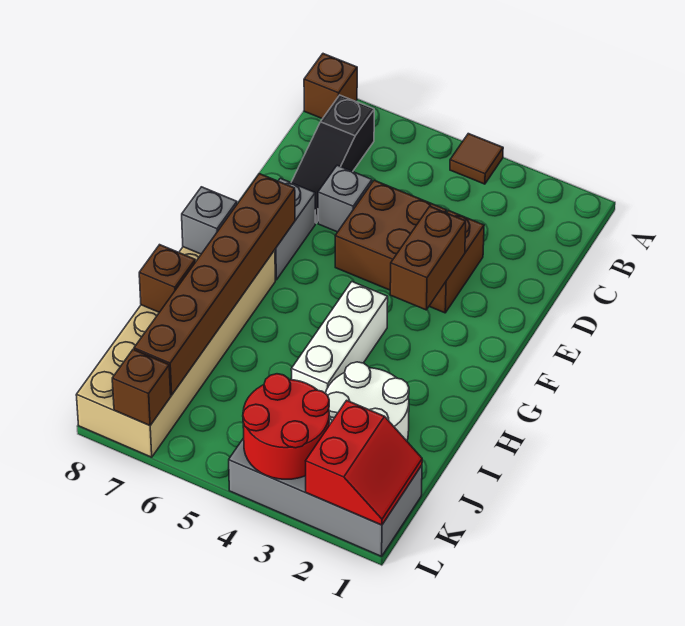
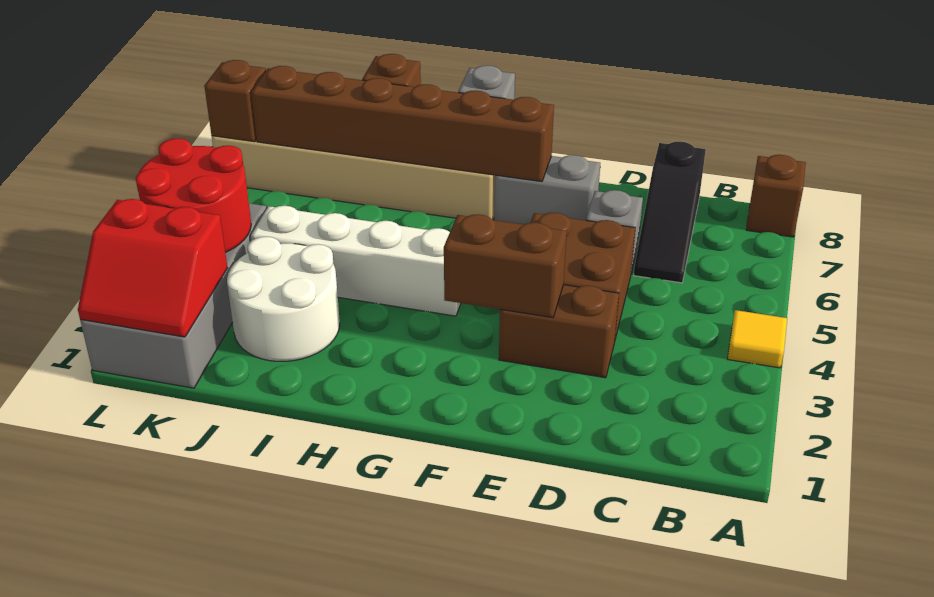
brown 1x1 tile [450,134,503,184] -> yellow 1x1 tile [727,310,787,368]
black 1x3 slope [291,95,374,223] -> black 1x3 slope turned to [634,142,706,283]
white 1x3 brick [291,282,388,393] -> white 1x4 brick [251,206,461,316]

